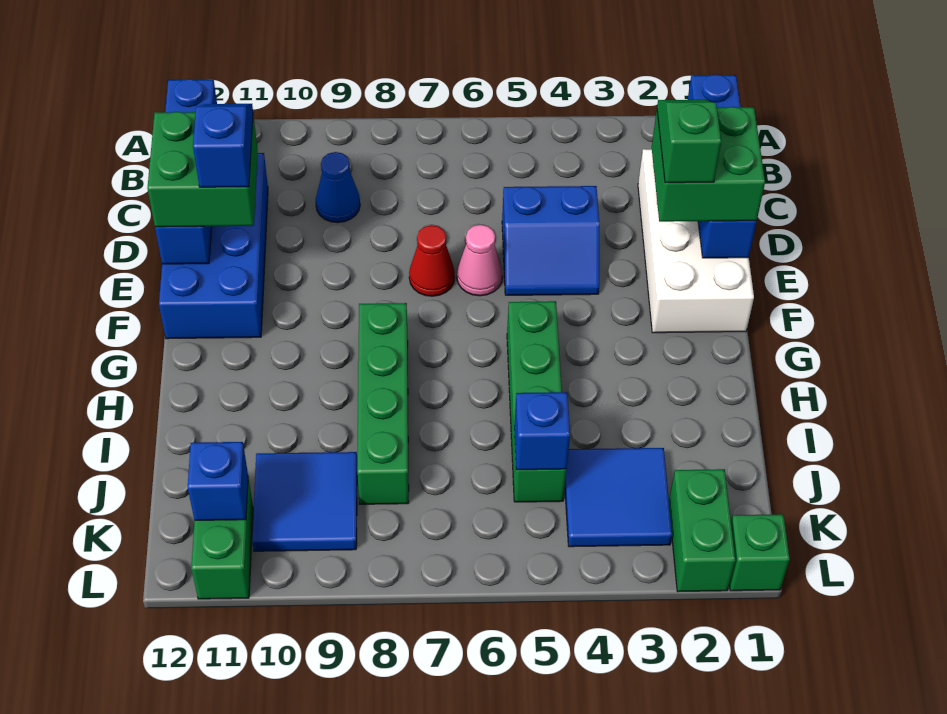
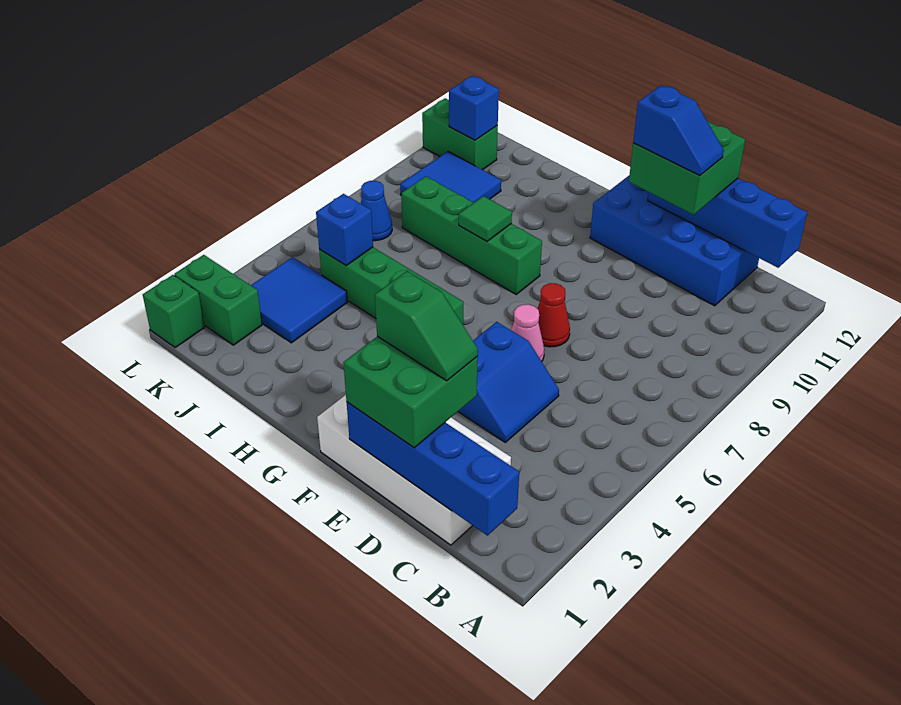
blue 1x1 cone [316,152,360,223] -> blue 1x1 cone moved to [361,181,392,241]
blue 2x2 slope [502,186,599,295] -> blue 2x2 slope turned to [458,322,559,442]
none -> green 1x1 tile [459,196,512,241]

